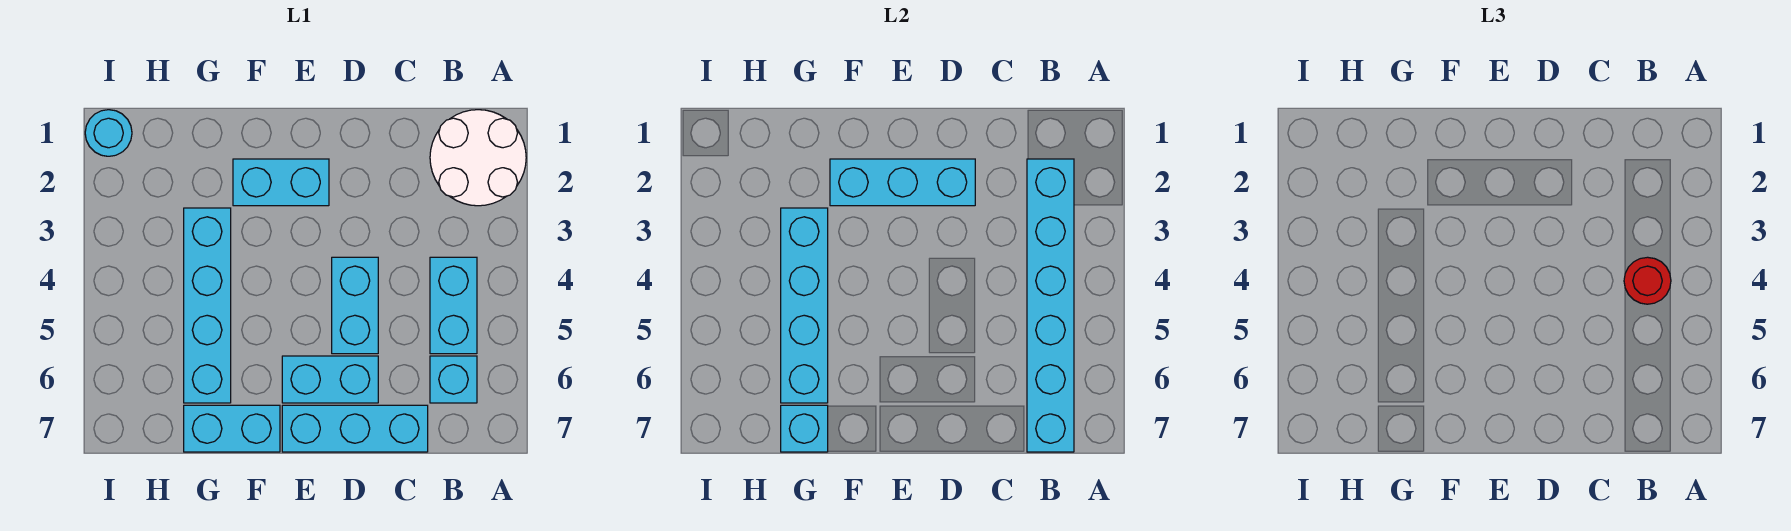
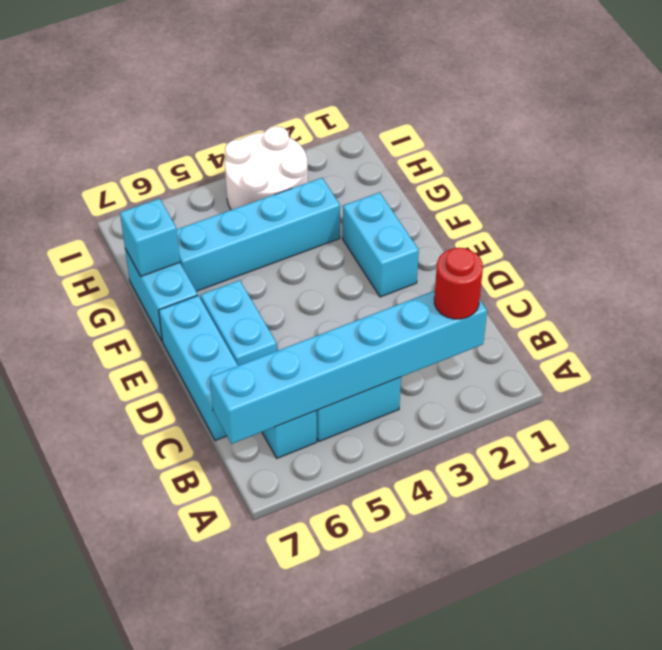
white 2x2 round brick [430,110,526,206] -> white 2x2 round brick moved to [225,126,308,210]
red 1x1 round brick [1624,257,1671,304] -> red 1x1 round brick moved to [434,248,483,319]
cyan 1x3 brick [830,159,975,206] -> none
cyan 1x2 brick [332,257,378,354] -> none
cyan 1x4 brick [781,208,828,403] -> none
cyan 1x1 round brick [85,110,132,156] -> none

